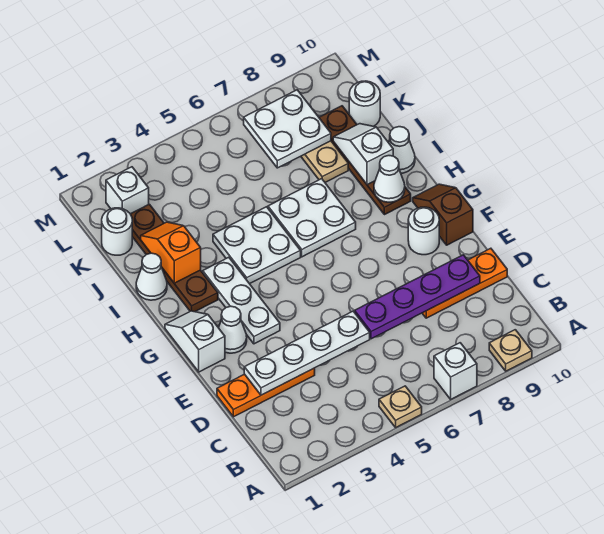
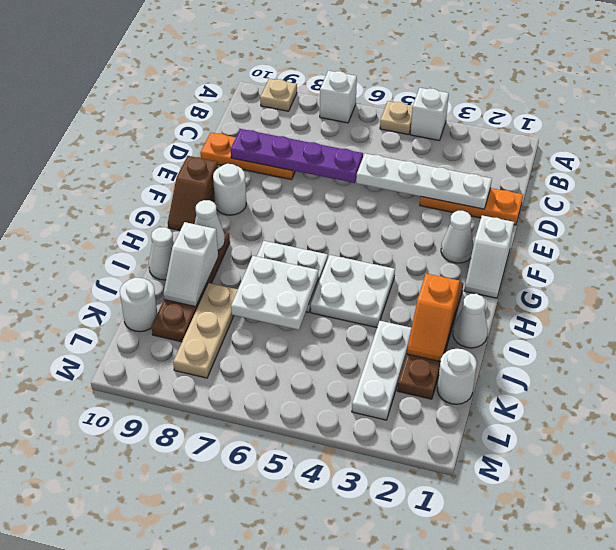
white 1x3 plate [203,257,280,344] -> white 1x3 plate moved to [352,321,411,420]
white 2x2 plate [244,90,331,168] -> white 2x2 plate moved to [231,256,318,330]
white 1x1 brick [106,167,149,214] -> white 1x1 brick moved to [410,88,449,140]

